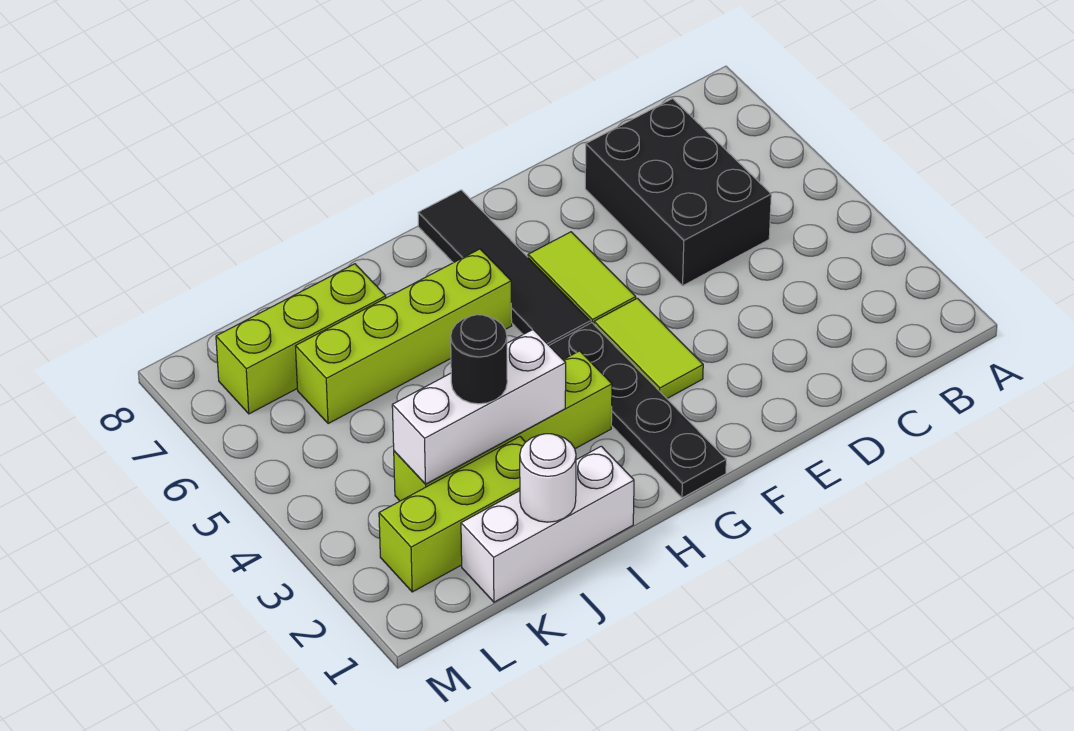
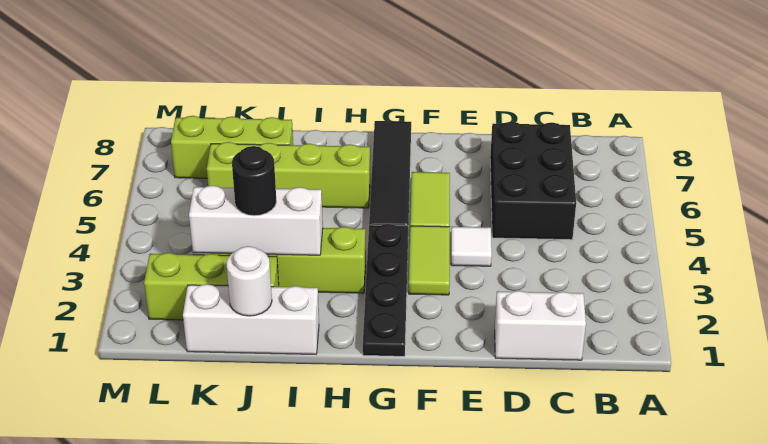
none -> white 1x2 brick [495,291,586,360]
none -> white 1x1 tile [451,227,492,266]

